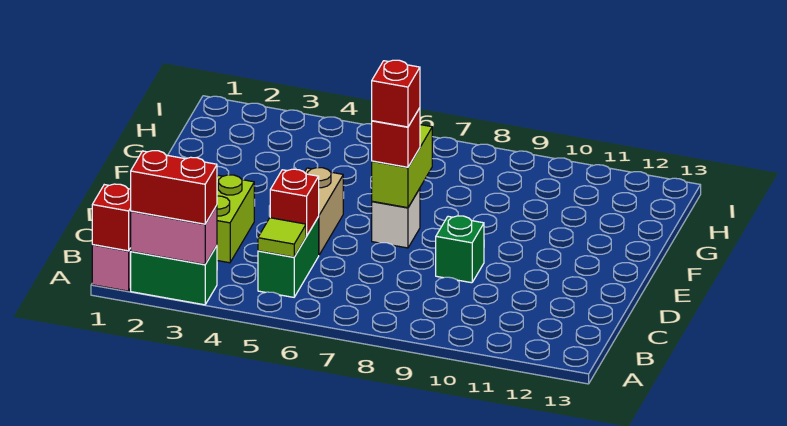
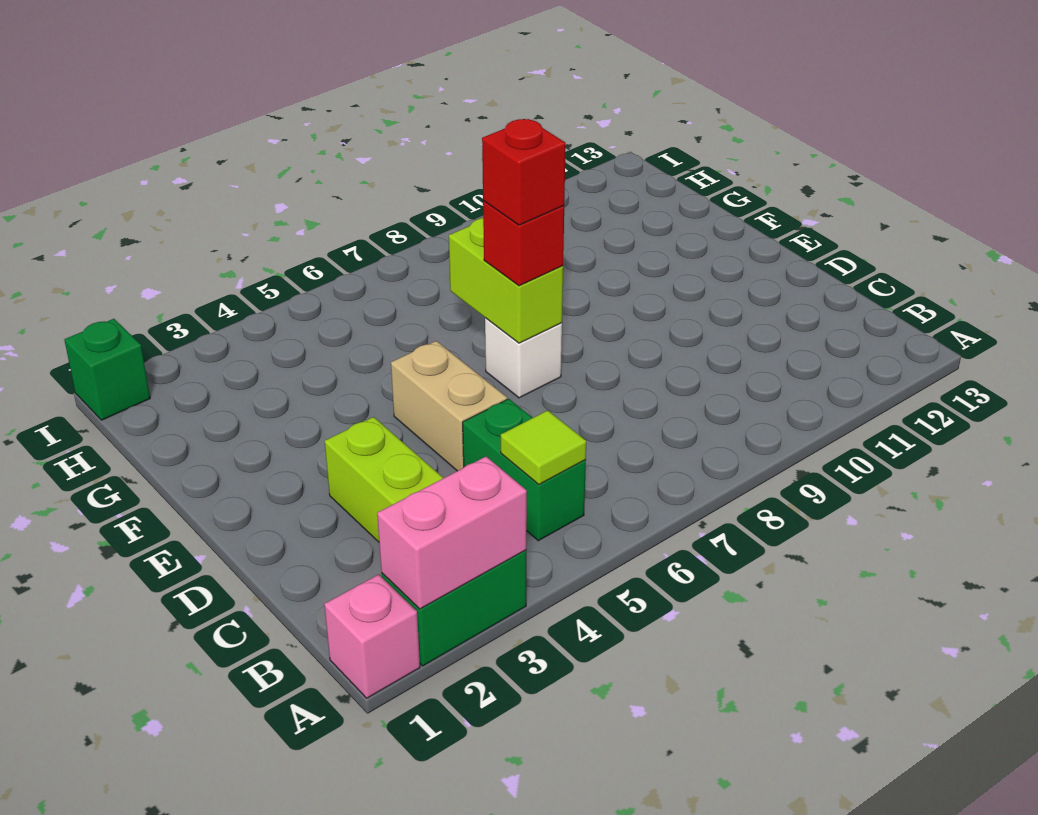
red 1x1 brick [92,184,131,251] -> none
red 1x2 brick [131,151,217,224] -> none
red 1x1 brick [270,169,319,236] -> none
green 1x1 brick [436,216,484,283] -> green 1x1 brick moved to [64,319,150,420]

